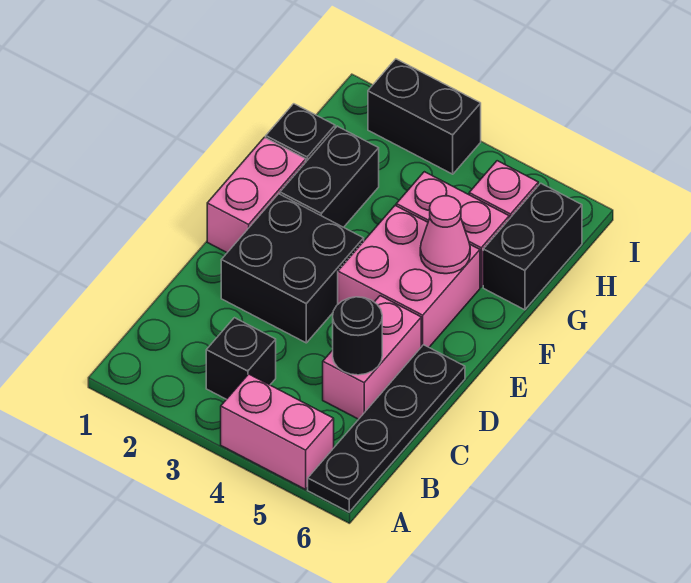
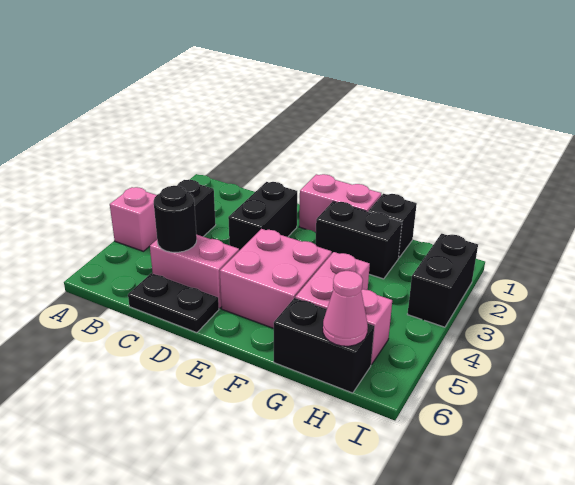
pink 1x2 brick [221,374,334,489] -> pink 1x1 brick [110,187,157,251]
black 1x4 plate [308,345,465,512] -> black 1x2 plate [128,273,219,333]
black 2x2 brick [221,194,364,343] -> black 1x2 brick [228,182,297,251]
pink 1x1 cone [420,196,470,274] -> pink 1x1 cone moved to [323,271,368,346]

